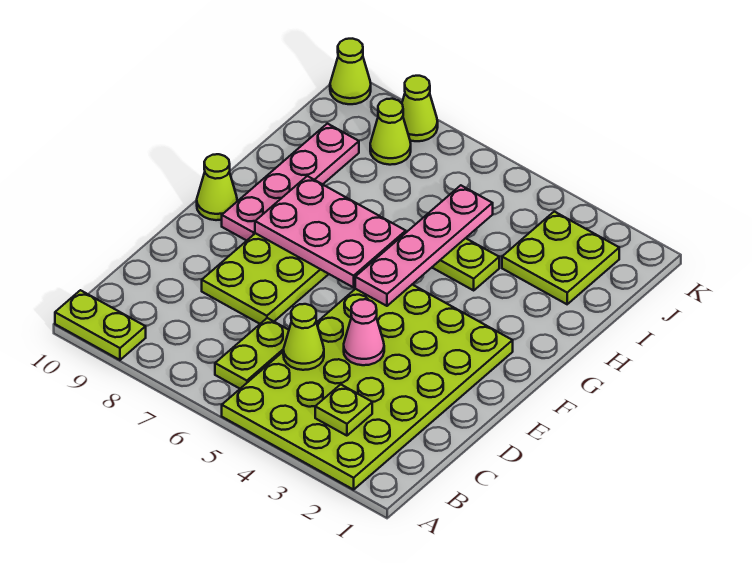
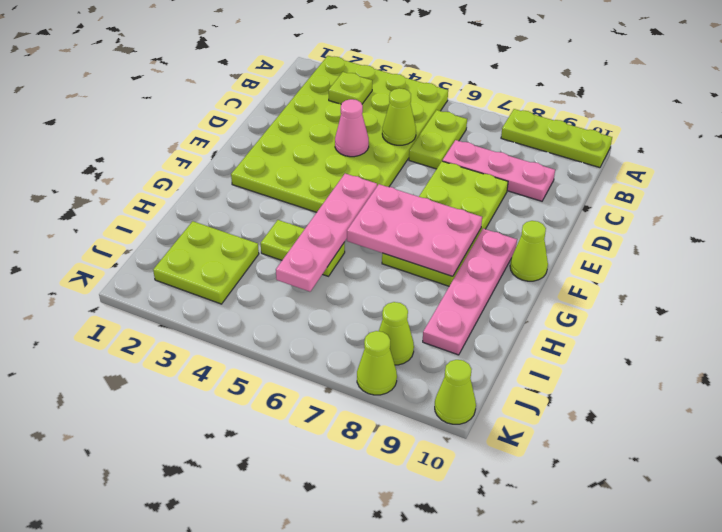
lime 1x2 plate [55,290,146,360] -> lime 1x3 plate [501,109,612,168]
none -> pink 1x3 plate [442,140,555,201]

